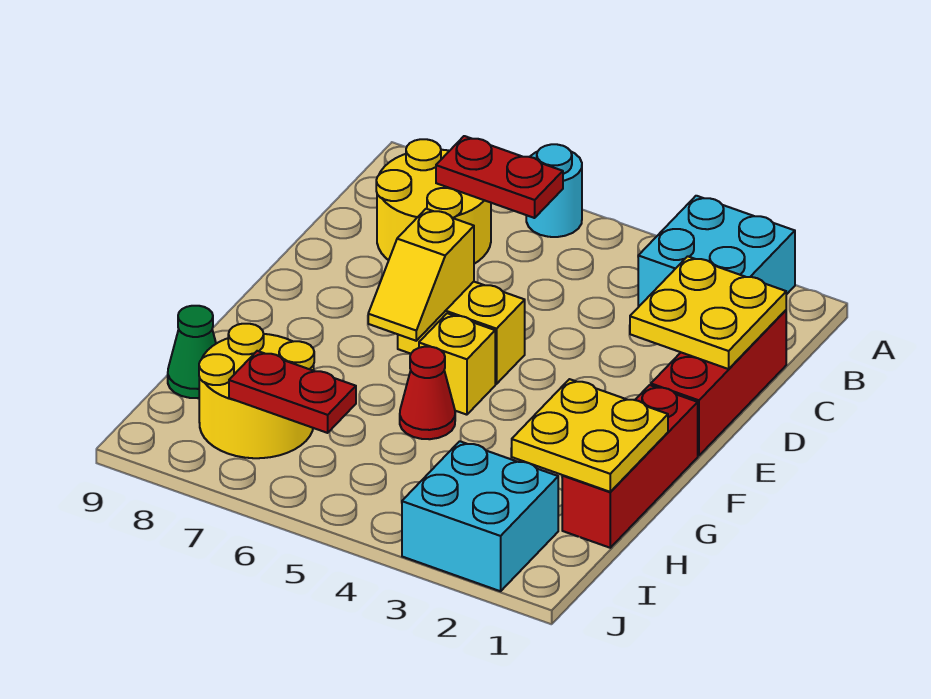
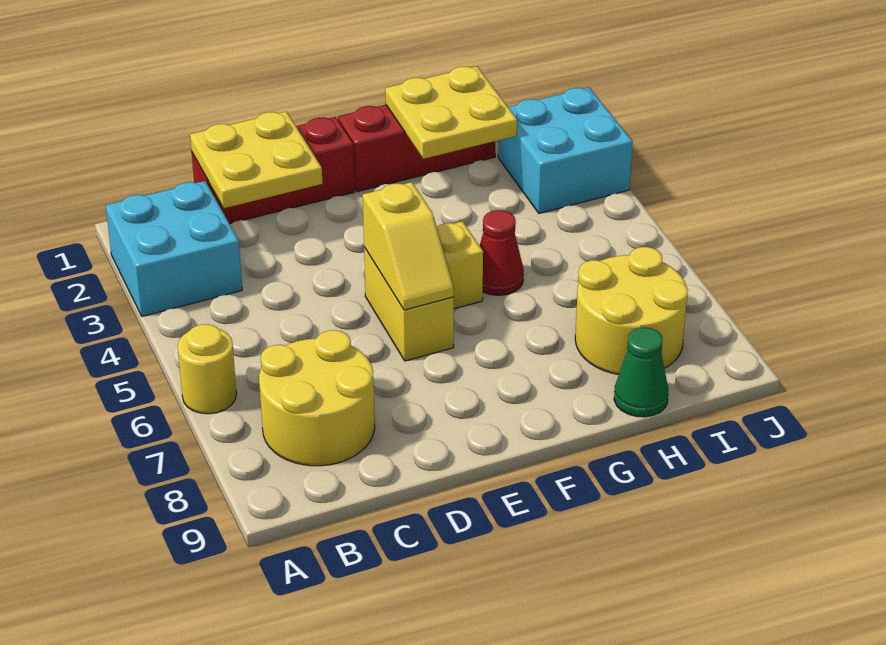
cyan 1x1 round brick [526,144,582,237] -> yellow 1x1 round brick [178,324,237,414]
red 1x2 plate [436,136,563,218] -> none
yellow 1x2 slope [368,209,474,341] -> yellow 1x2 slope turned to [363,182,454,310]
red 1x2 plate [229,351,356,433] -> none

